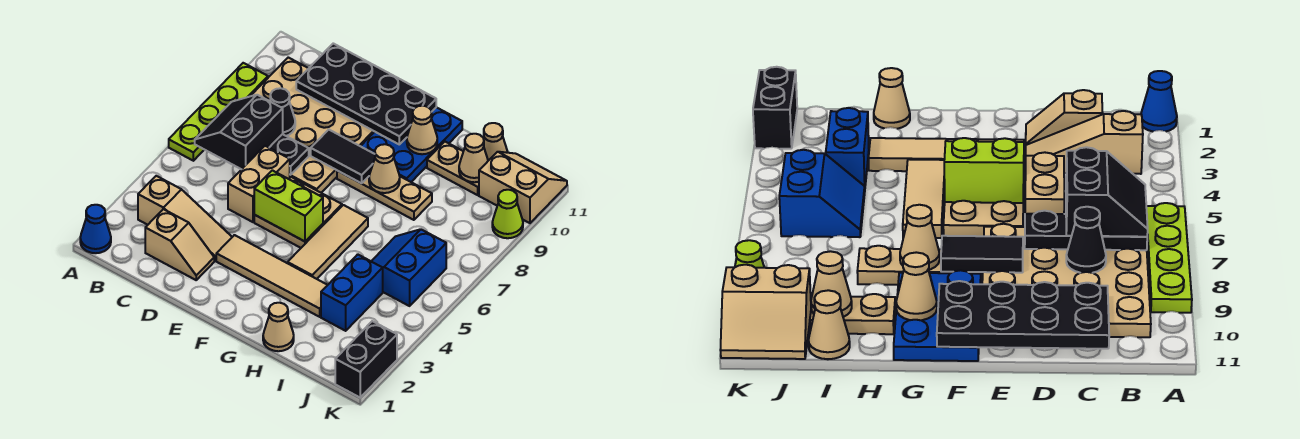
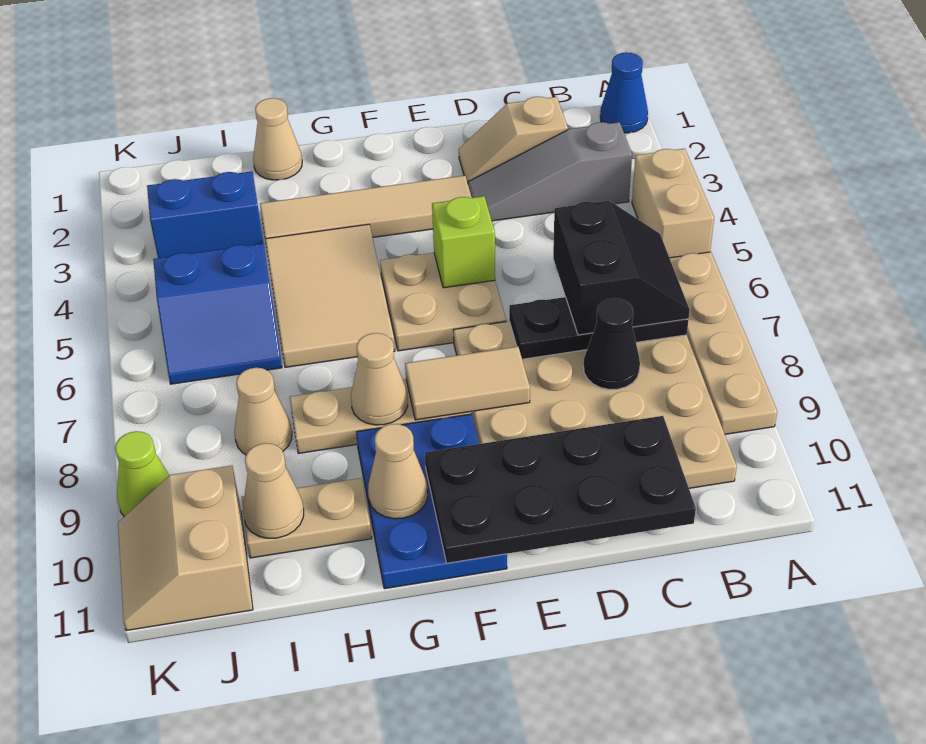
lime 1x4 plate [169,63,268,161] -> tan 1x4 plate [670,252,777,434]
tan 1x3 slope [138,176,232,261] -> grey 1x3 slope [468,122,632,221]
tan 1x2 brick [228,146,290,222] -> tan 1x2 brick moved to [632,149,714,258]
lime 1x2 brick [254,170,323,241] -> lime 1x1 brick [432,196,495,288]
black 1x2 tile [311,130,375,183] -> tan 1x2 tile [405,347,530,420]
tan 1x3 tile [288,205,368,279] -> tan 2x3 tile [265,224,395,367]
blue 1x2 brick [321,254,383,331] -> blue 1x2 brick turned to [147,171,263,258]
blue 2x2 slope [371,229,446,306] -> blue 2x2 slope turned to [153,244,282,384]
tan 1x1 cone [483,123,508,161] -> tan 1x1 cone moved to [234,368,292,455]
tan 2x2 slope [479,152,567,223] -> tan 2x2 slope turned to [118,466,253,631]
black 1x2 brick [335,321,397,397] -> none

